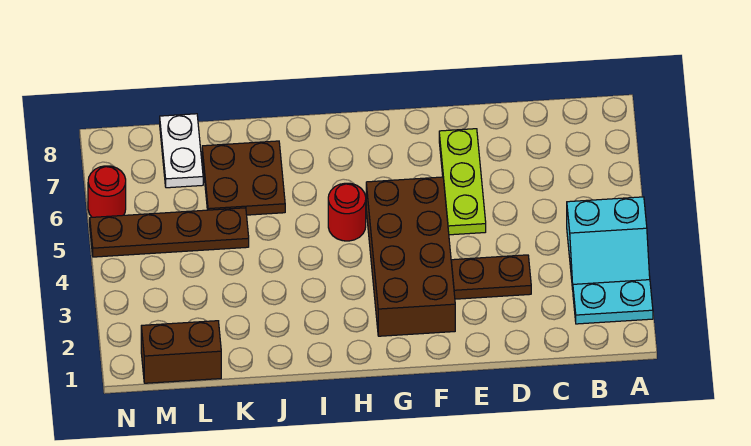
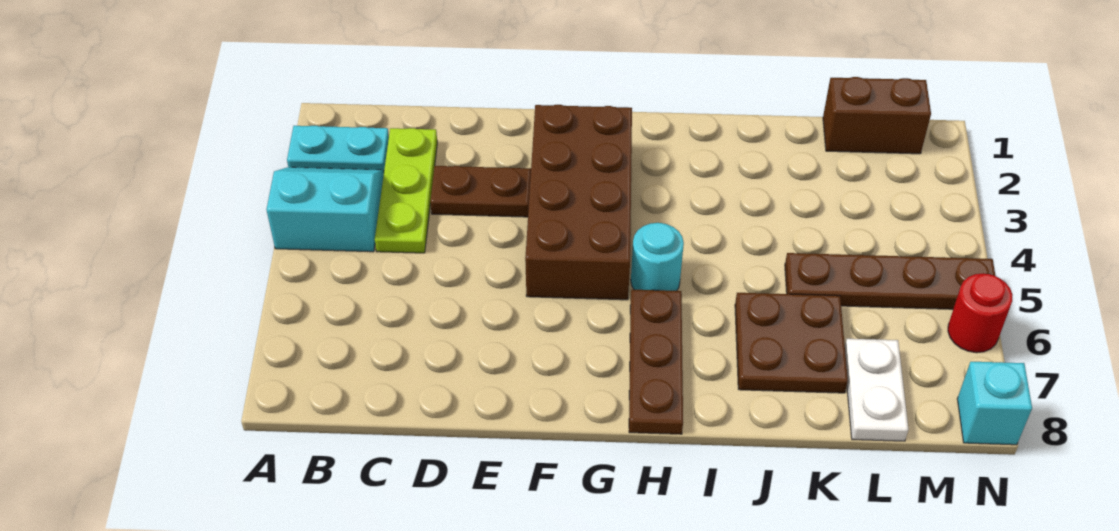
lime 1x3 plate [439,129,486,235] -> lime 1x3 plate moved to [375,128,437,253]
red 1x1 round brick [328,183,366,241] -> cyan 1x1 round brick [631,223,684,291]
none -> brown 1x3 plate [629,290,683,434]
none -> cyan 1x1 brick [957,362,1032,445]

